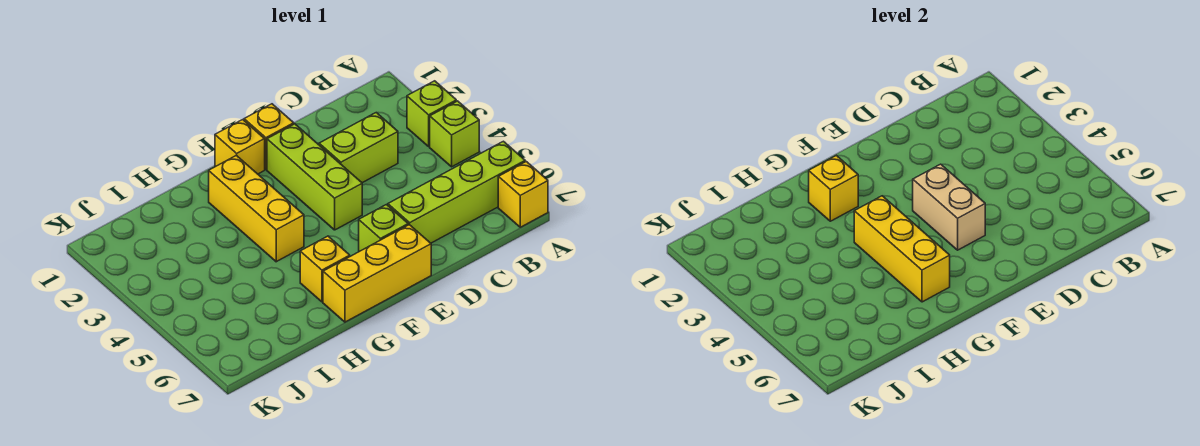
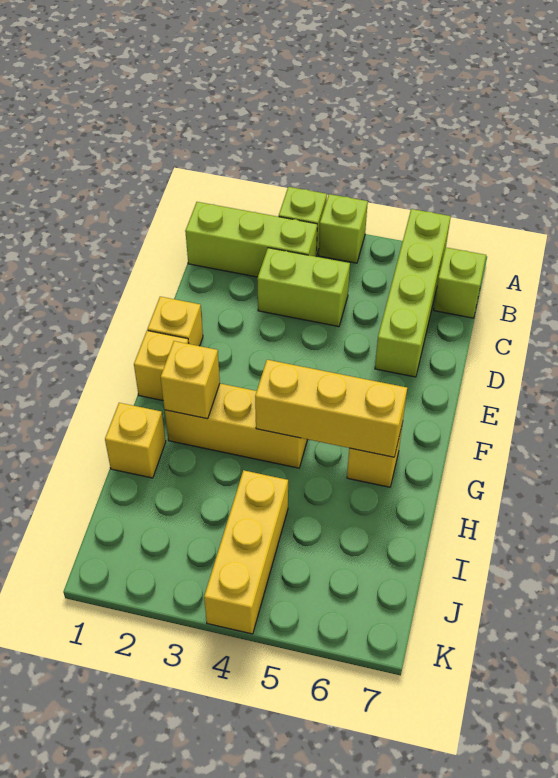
yellow 1x1 brick [498,162,548,227] -> yellow 1x1 brick moved to [105,403,166,478]
lime 1x2 brick [319,113,398,183] -> lime 1x2 brick turned to [257,248,350,327]
lime 1x3 brick [267,124,362,230] -> lime 1x3 brick moved to [185,202,317,277]
tan 1x2 brick [913,164,985,250] -> none
lime 1x1 brick [359,205,408,252] -> lime 1x1 brick moved to [434,248,486,318]
yellow 1x3 brick [323,225,431,322] -> yellow 1x3 brick moved to [204,470,288,634]

